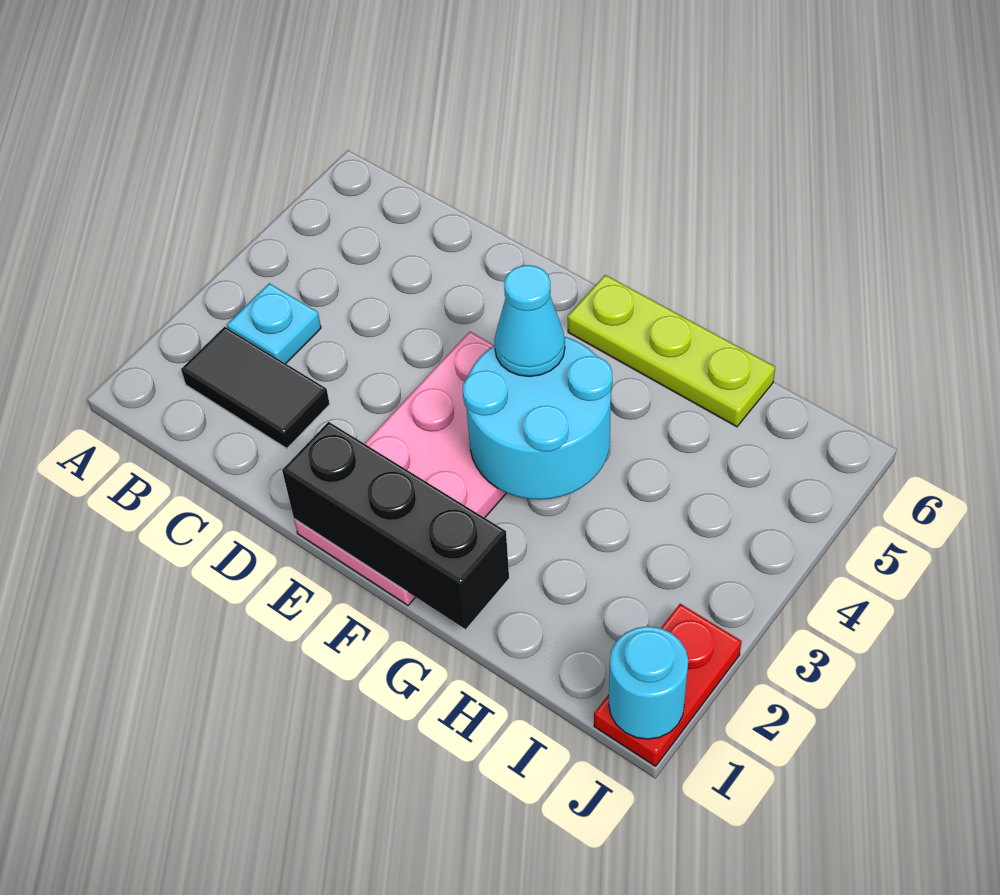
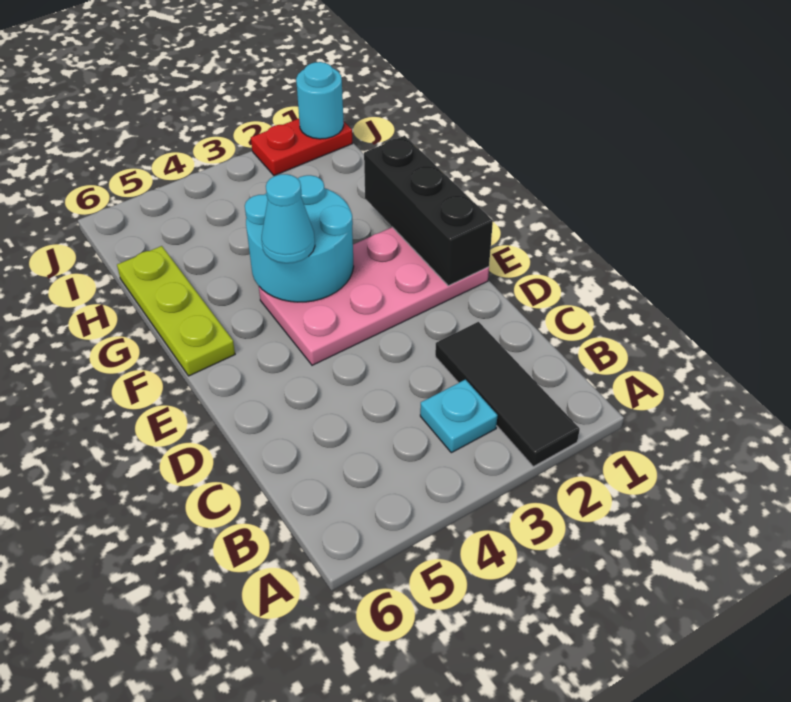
black 1x2 tile [181,327,330,448] -> black 1x3 tile [435,322,580,467]

